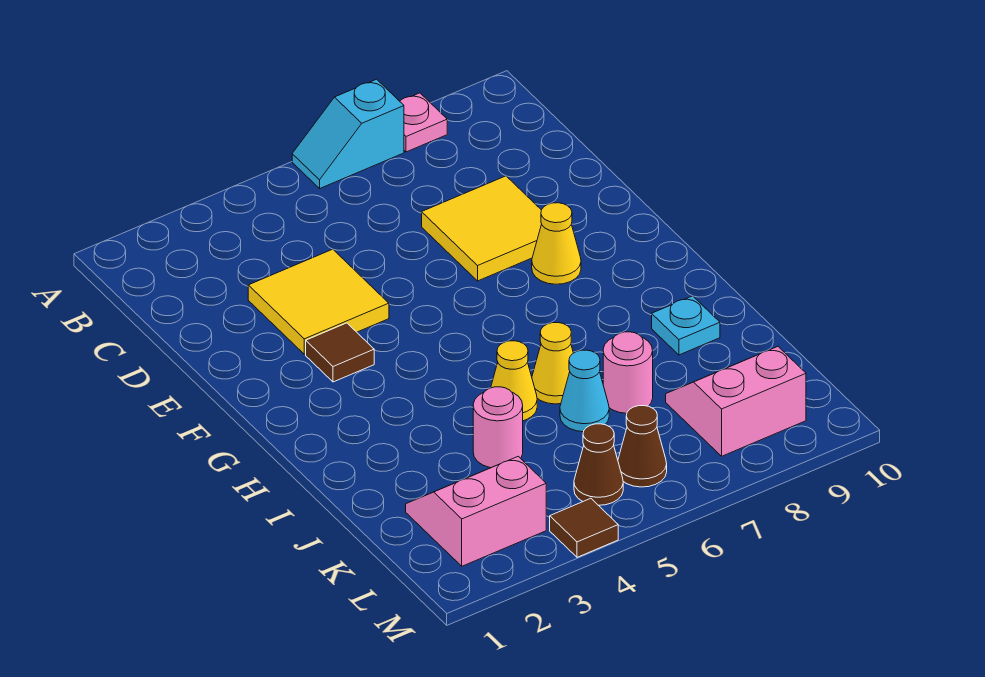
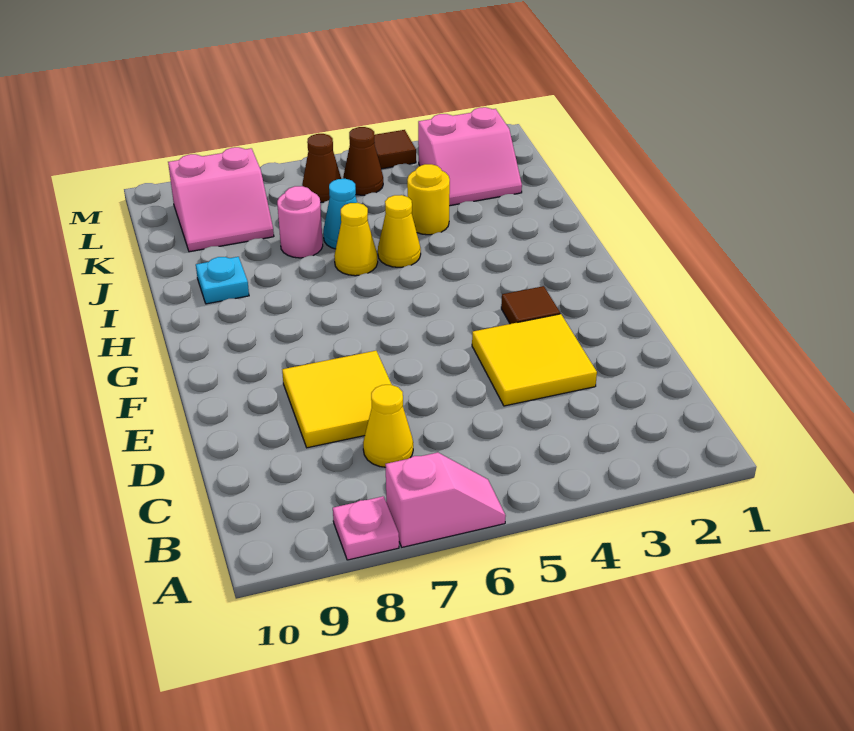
cyan 1x2 slope [292,79,404,188] -> pink 1x2 slope [386,452,506,547]
yellow 1x1 cone [532,203,581,284] -> yellow 1x1 cone moved to [363,385,413,467]
pink 1x1 round brick [473,387,523,468] -> yellow 1x1 round brick [407,164,450,235]

